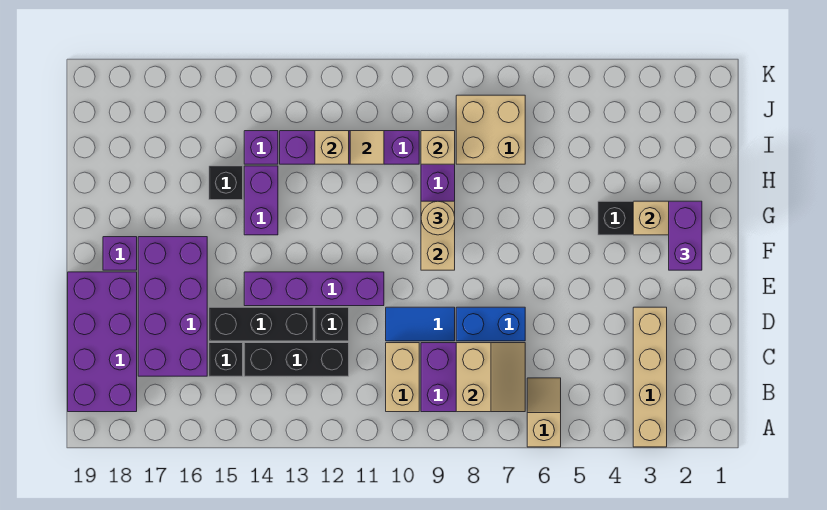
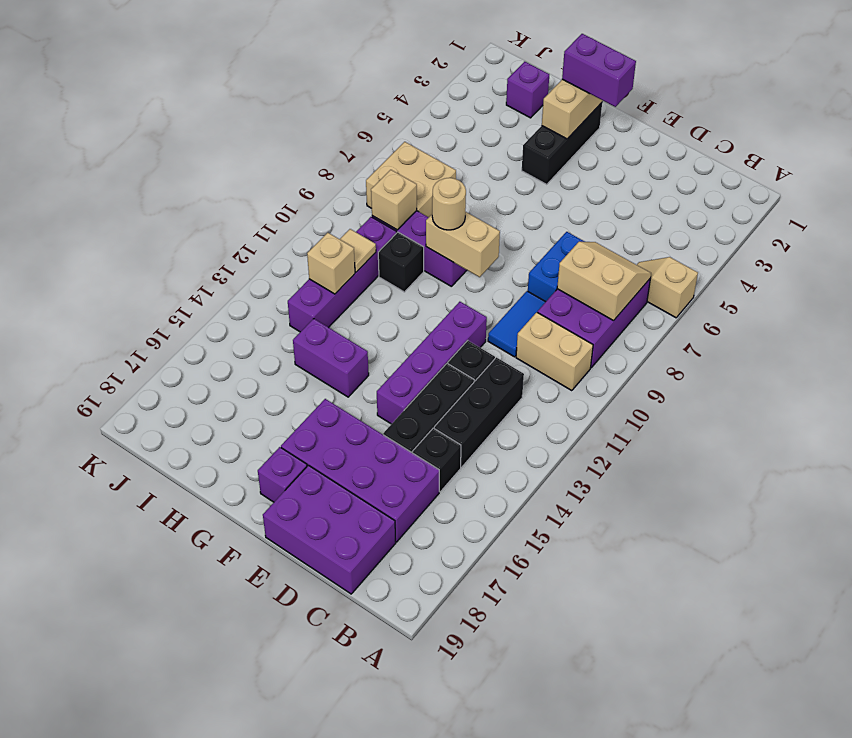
tan 1x4 brick [633,307,667,447] -> none
purple 2x4 brick [68,272,137,412] -> purple 2x3 brick [263,465,396,594]
black 1x1 brick [209,166,243,200] -> black 1x1 brick moved to [378,232,424,292]
purple 1x1 brick [244,131,278,164] -> purple 1x1 brick moved to [506,62,549,118]

